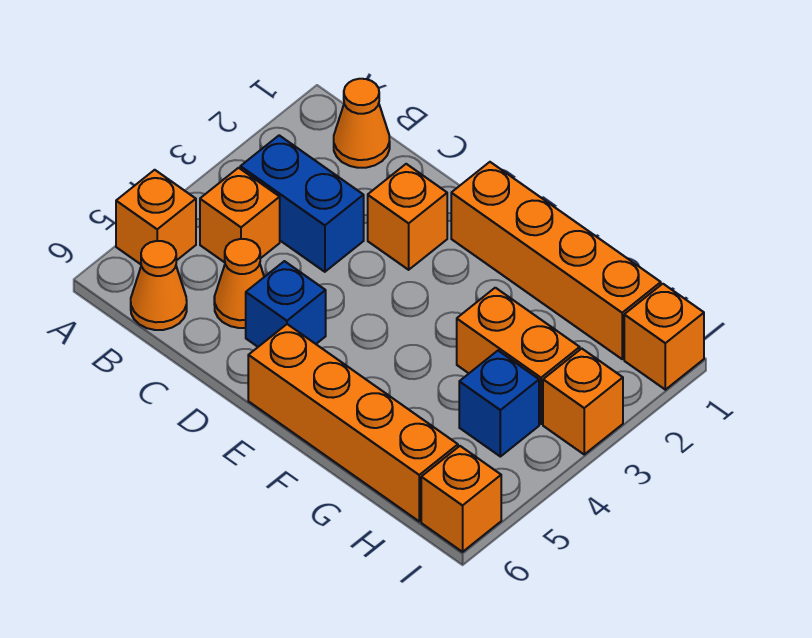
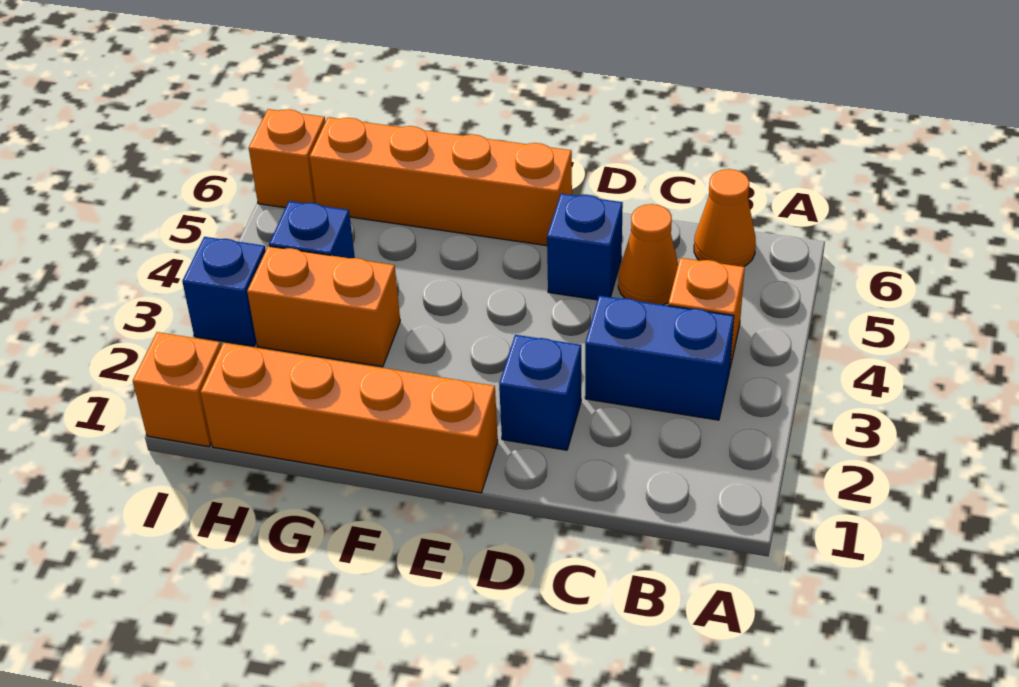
orange 1x1 brick [116,170,196,264] -> none
orange 1x1 cone [334,79,390,168] -> none
orange 1x1 brick [368,164,447,270] -> blue 1x1 brick [499,335,581,450]
orange 1x1 brick [543,349,623,454] -> blue 1x1 brick [182,237,266,346]

